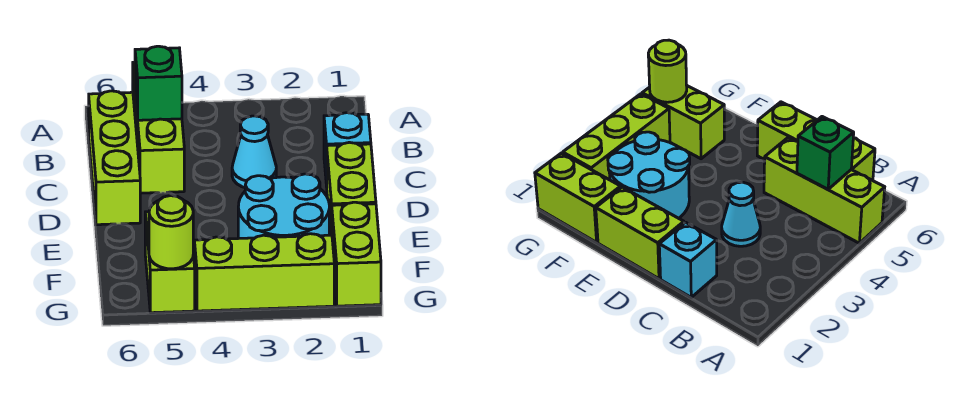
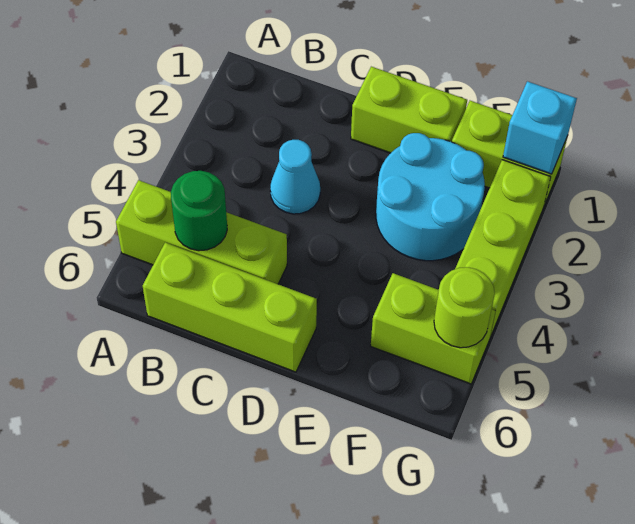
green 1x1 brick [135,46,182,120] -> green 1x1 round brick [171,171,227,251]
cyan 1x1 brick [324,113,371,186] -> cyan 1x1 brick moved to [503,81,577,174]

